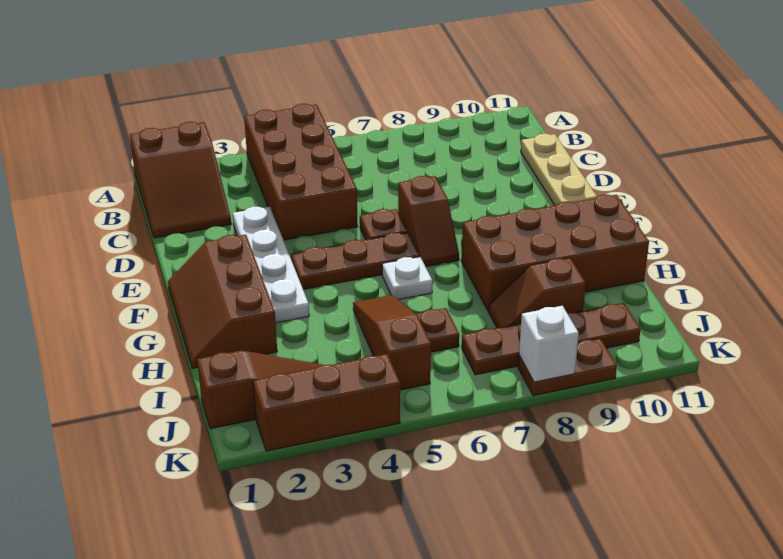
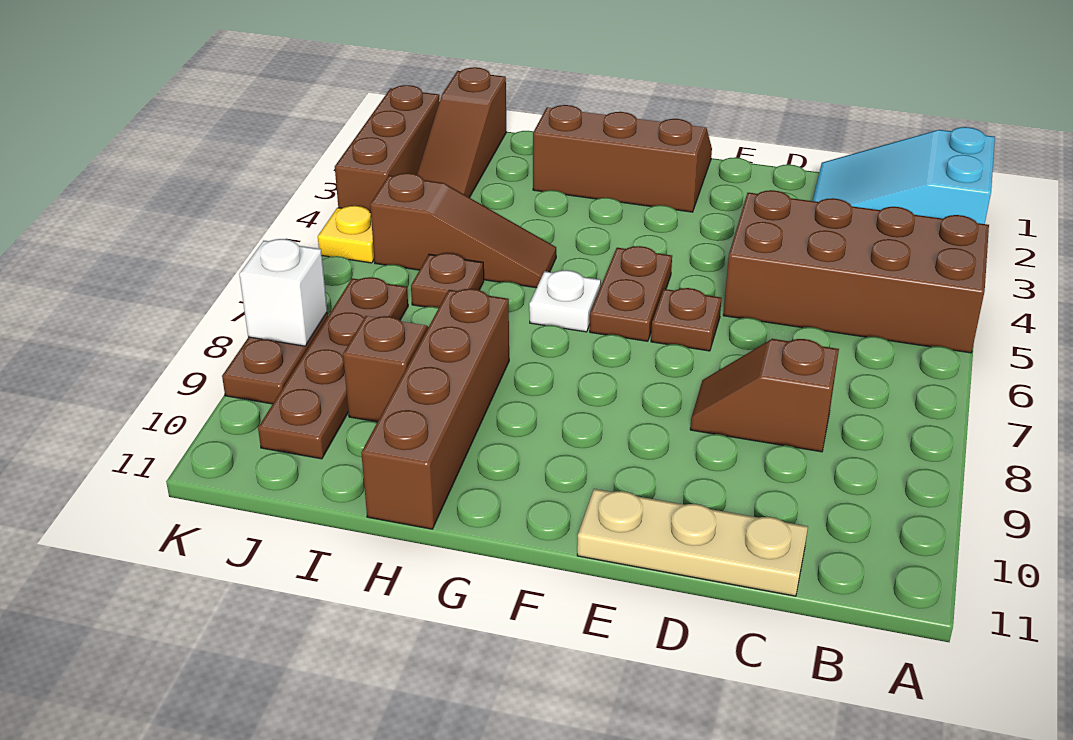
brown 2x3 slope [130,122,231,238] -> cyan 2x3 slope [813,127,995,224]
white 1x4 plate [233,206,309,323] -> none
brown 1x2 slope [398,176,459,267] -> brown 1x2 slope moved to [690,339,839,452]
brown 1x3 plate [291,232,420,289] -> brown 1x2 plate [590,246,672,341]
brown 2x4 brick [461,195,649,311] -> brown 1x4 brick [361,289,509,529]
none -> yellow 1x1 plate [318,206,374,263]

